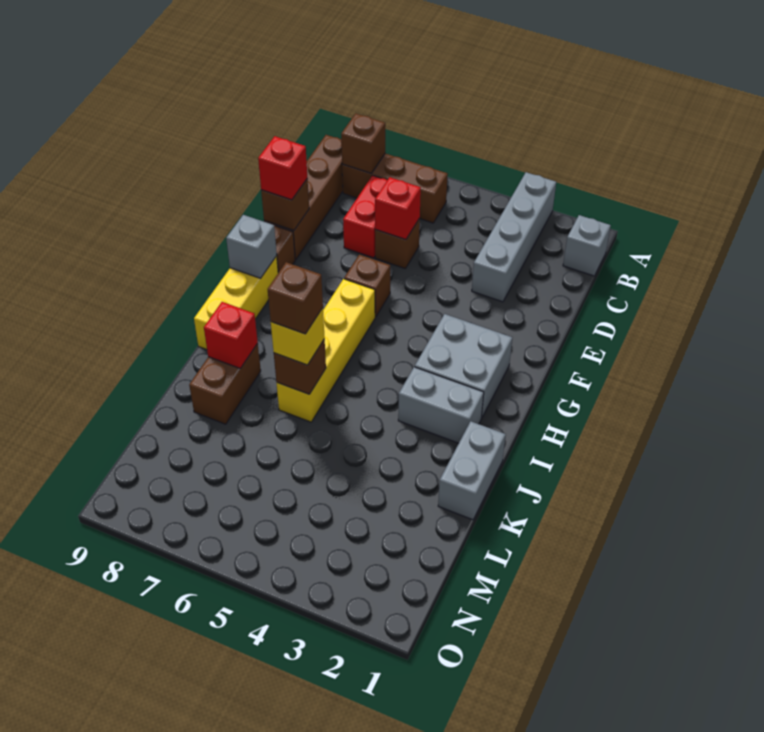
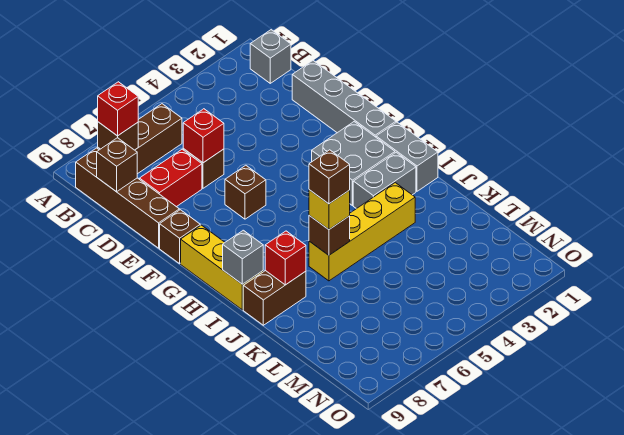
grey 1x4 brick [472,172,556,302] -> grey 1x4 brick moved to [292,61,396,137]
red 1x2 brick [343,176,387,258] -> red 1x2 brick turned to [140,149,202,207]
brown 1x1 brick [261,179,309,231] -> brown 1x1 brick moved to [97,138,137,192]
red 1x1 brick [258,136,307,200] -> red 1x1 brick moved to [98,82,138,136]
yellow 1x4 brick [277,279,375,422] -> yellow 1x4 brick turned to [309,183,415,281]
grey 1x1 brick [226,215,277,278] -> grey 1x1 brick moved to [223,230,263,284]
grey 1x2 brick [438,421,506,520] -> grey 1x2 brick moved to [376,122,438,191]
brown 1x2 brick [189,344,261,424] -> brown 1x2 brick turned to [243,270,306,325]

